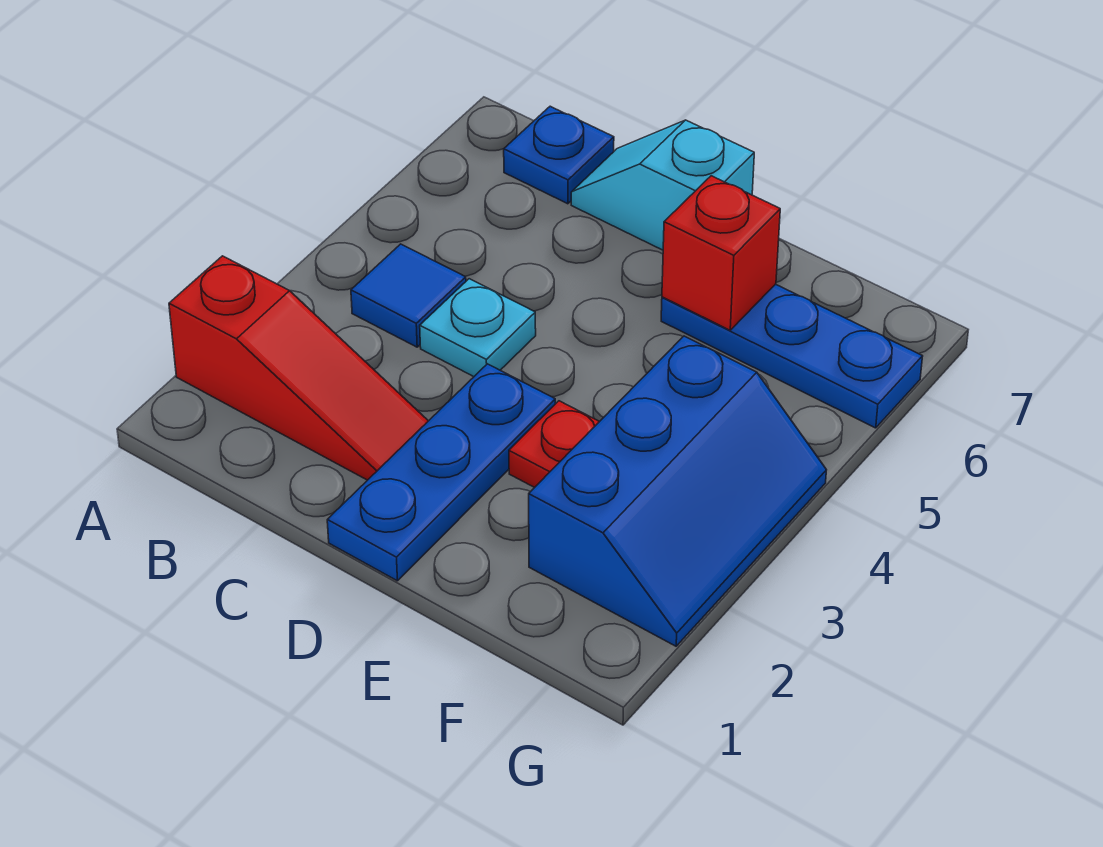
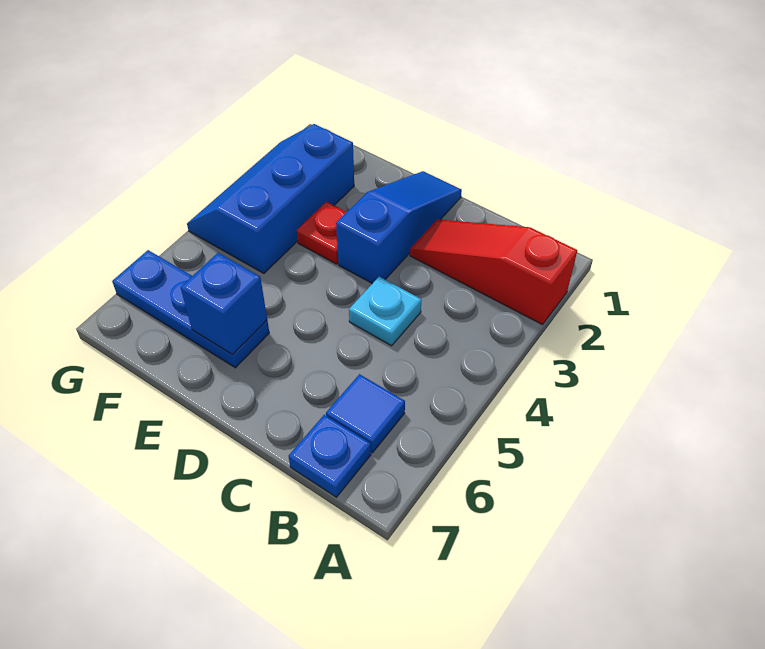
blue 1x1 tile [351,244,466,347] -> blue 1x1 tile moved to [326,374,405,453]
cyan 1x2 slope [571,120,754,250] -> none
blue 1x3 plate [327,364,555,581] -> blue 1x3 slope [336,171,462,284]
red 1x1 brick [662,176,780,330] -> blue 1x1 brick [181,253,267,355]

